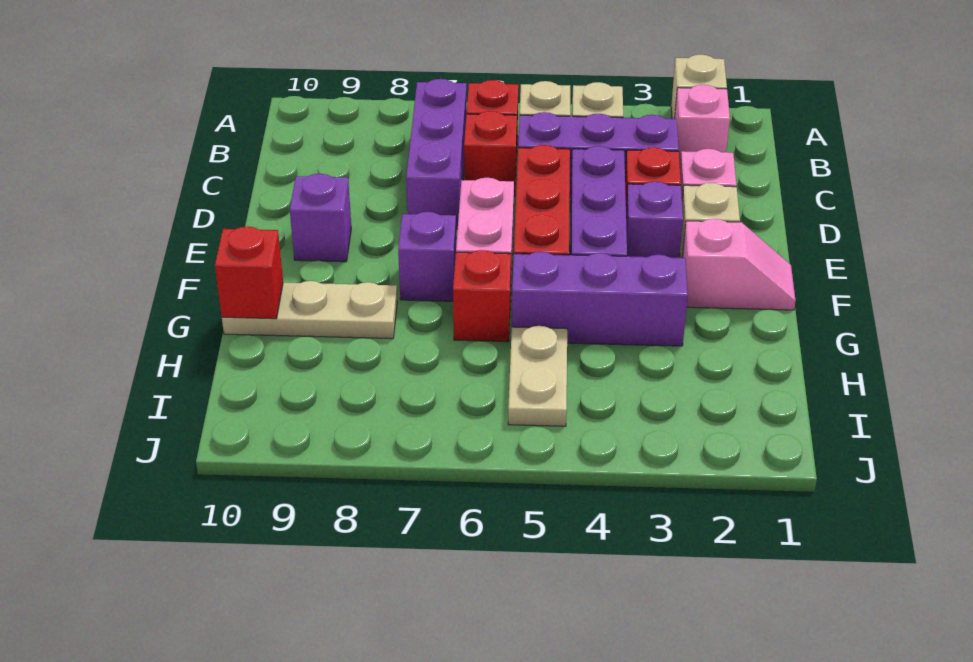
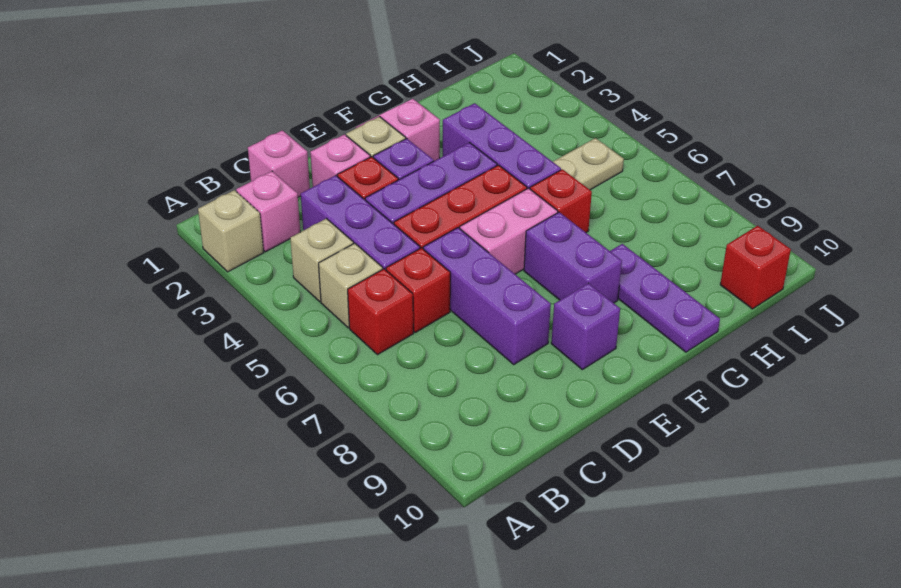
purple 1x3 brick [406,79,467,229] -> purple 1x3 brick turned to [423,228,551,364]
none -> pink 1x1 brick [248,130,310,197]
purple 1x1 brick [398,212,456,301] -> purple 1x2 brick [524,212,622,303]
tan 1x3 plate [222,281,397,339] -> purple 1x3 plate [610,244,720,352]
red 1x1 brick [215,226,283,319] -> red 1x1 brick moved to [720,226,791,309]

